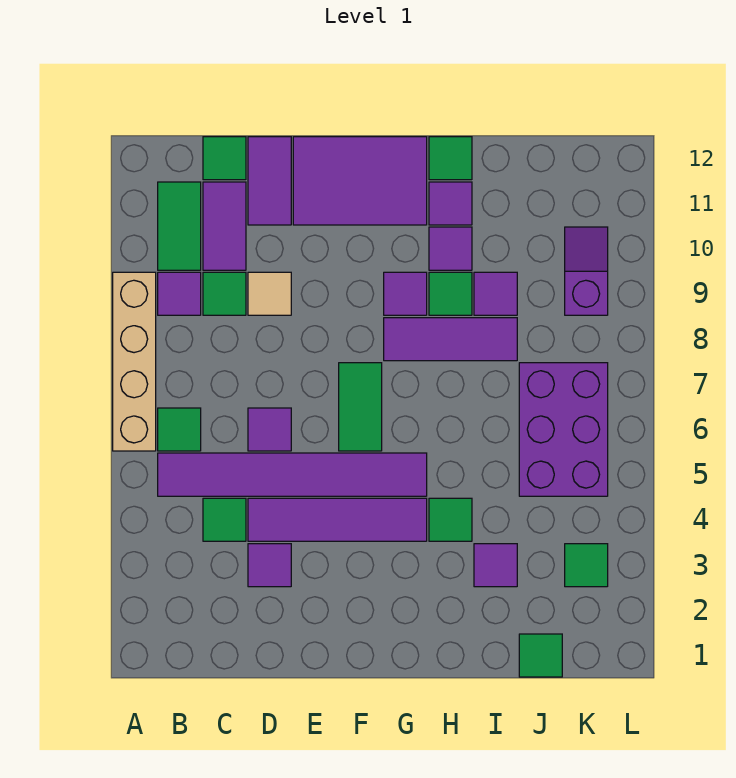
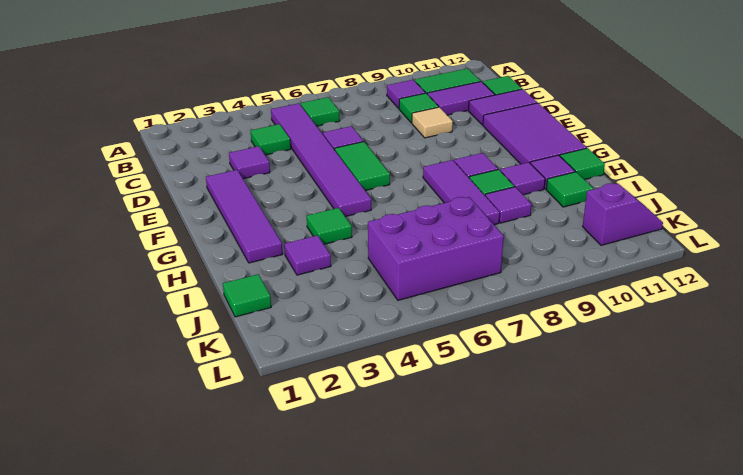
tan 1x4 brick [113,272,156,451] -> none
purple 1x4 tile [248,498,427,541] -> purple 1x4 tile moved to [206,170,283,263]
green 1x2 tile [339,363,382,451] -> green 1x2 tile turned to [335,142,390,191]
green 1x1 tile [565,544,608,587] -> green 1x1 tile moved to [546,172,593,207]
purple 1x2 slope [565,227,608,315] -> purple 1x2 slope moved to [583,183,663,245]

